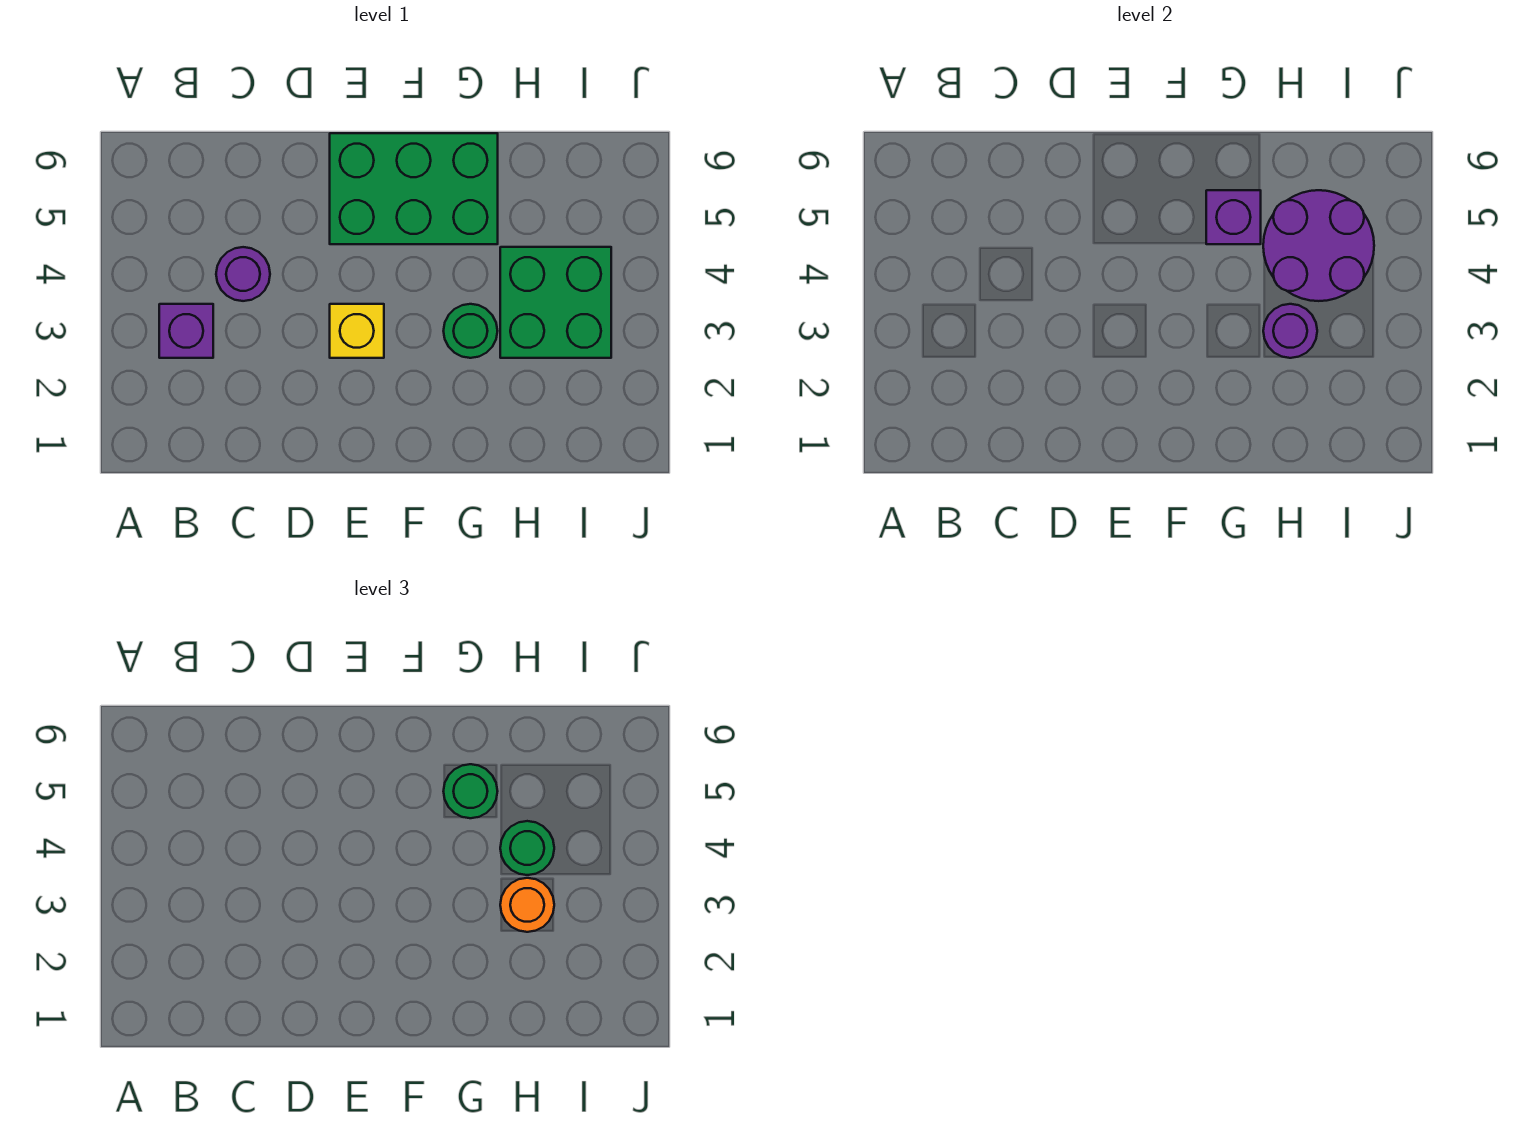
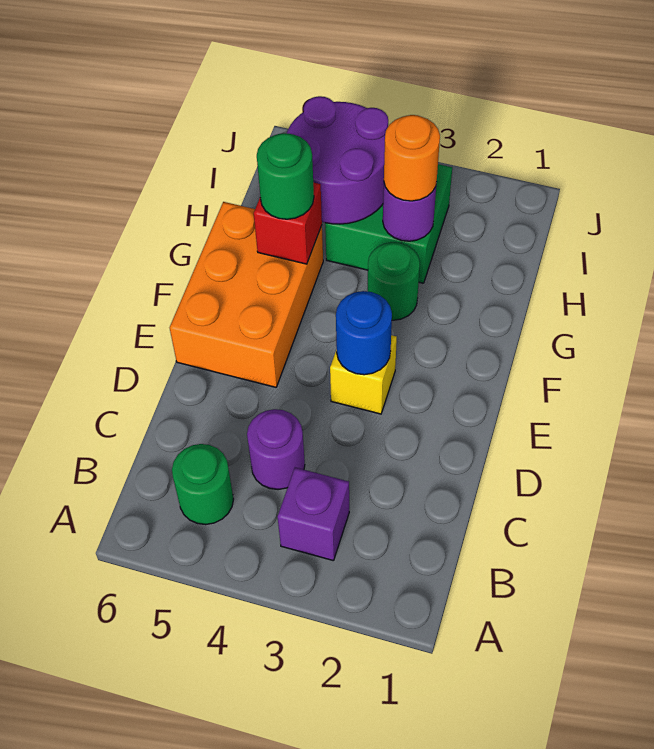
none -> blue 1x1 round brick [336,291,392,375]
green 2x3 brick [330,133,498,244] -> orange 2x3 brick [170,202,323,387]
purple 1x1 brick [1206,190,1261,244] -> red 1x1 brick [254,182,322,264]
green 1x1 round brick [500,821,554,875] -> green 1x1 round brick moved to [172,444,233,525]

